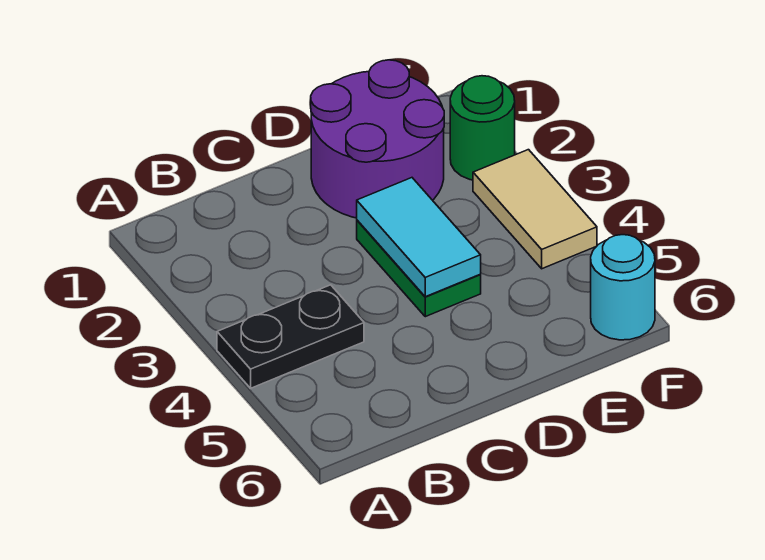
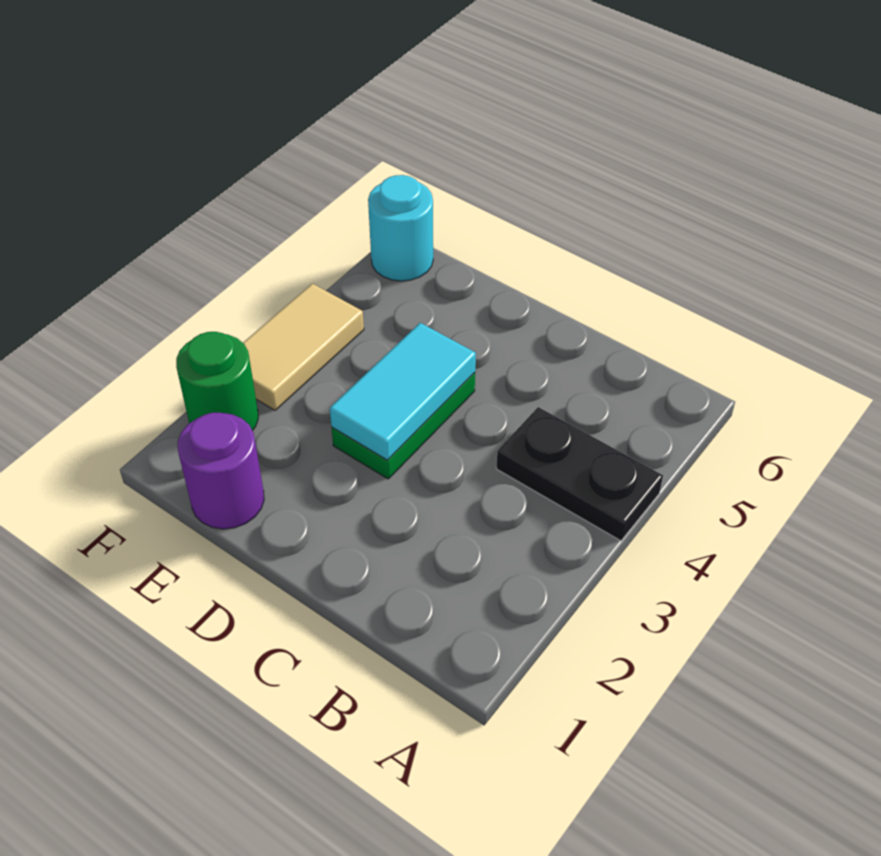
purple 2x2 round brick [311,60,444,218] -> purple 1x1 round brick [178,413,264,529]

